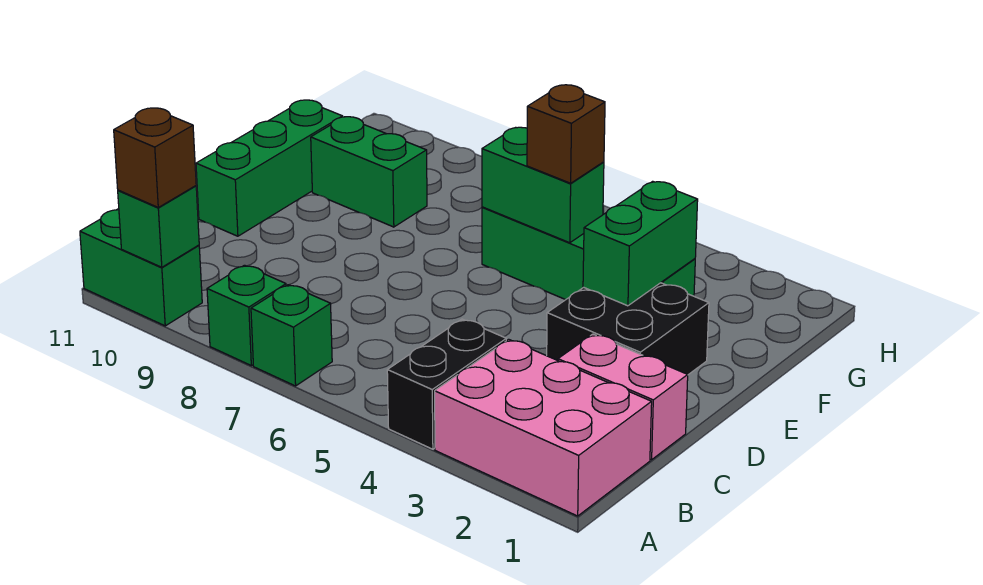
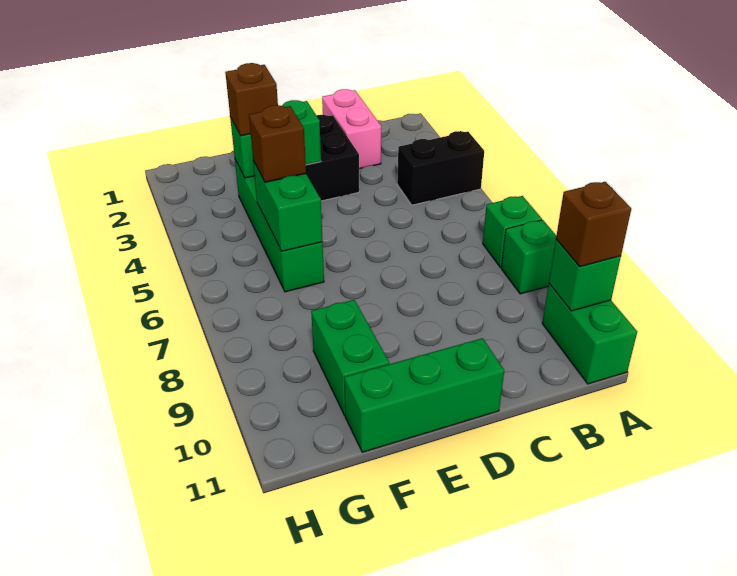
pink 2x3 brick [435,339,652,516] -> none
none -> brown 1x1 brick [225,63,278,136]

